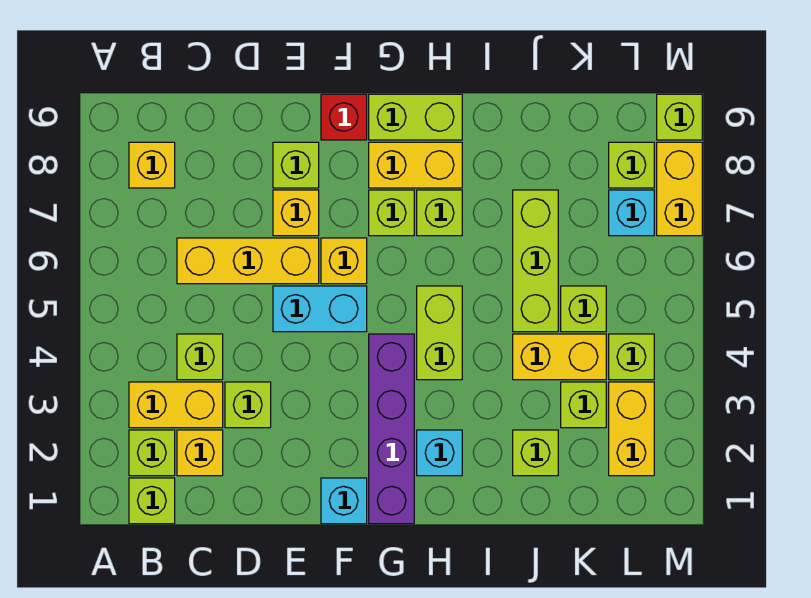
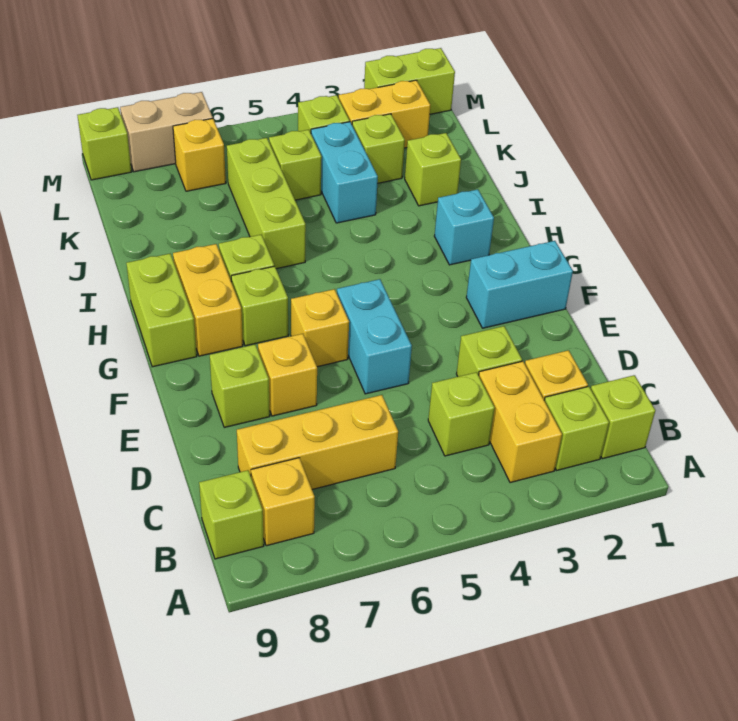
yellow 1x3 brick [177,238,319,284] -> yellow 1x3 brick turned to [237,395,398,489]
cyan 1x1 brick [321,478,367,524] -> cyan 1x2 brick [466,241,573,328]
red 1x1 brick [321,94,367,140] -> none
purple 1x4 brick [369,334,414,524] -> none
lime 1x2 brick [417,286,462,380] -> lime 1x2 brick moved to [364,48,455,114]
yellow 1x2 brick [513,334,606,380] -> cyan 1x2 brick [311,122,378,223]
lime 1x3 brick [513,190,558,332] -> lime 1x3 brick turned to [227,138,306,269]
cyan 1x1 brick [609,190,654,236] -> yellow 1x1 brick [173,119,226,191]
lime 1x1 brick [609,142,654,188] -> lime 1x1 brick moved to [199,470,264,559]
yellow 1x2 brick [657,142,702,236] -> tan 1x2 brick [120,92,213,172]

